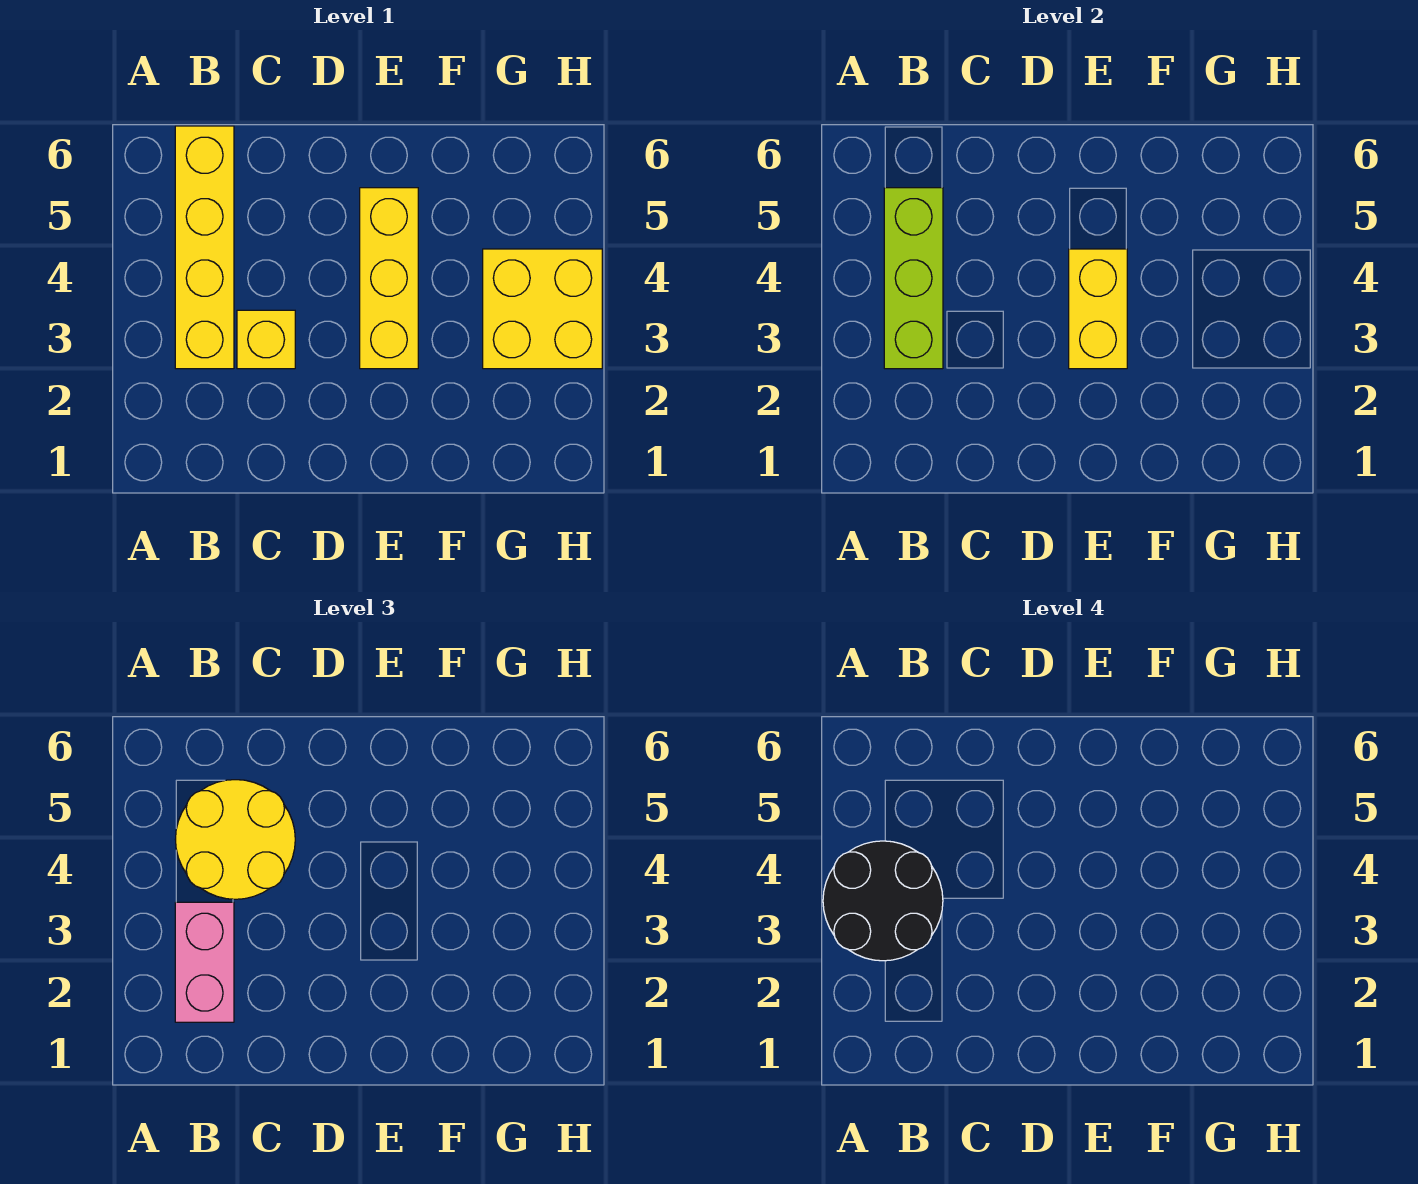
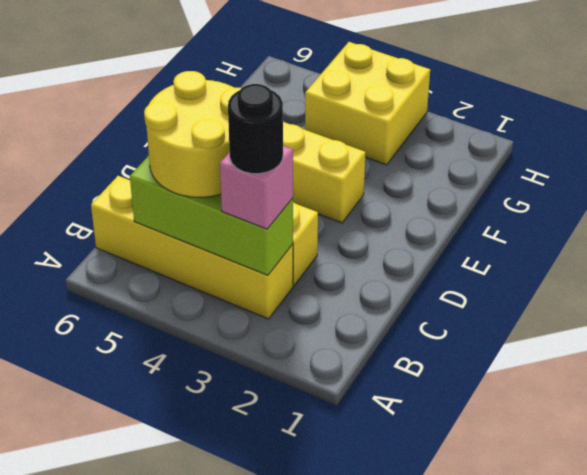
black 2x2 round brick [823,841,943,961] -> black 1x1 round brick [228,84,283,174]
pink 1x2 brick [175,902,234,1022] -> pink 1x1 brick [220,146,293,229]
yellow 1x2 brick [1069,249,1127,369] -> none

